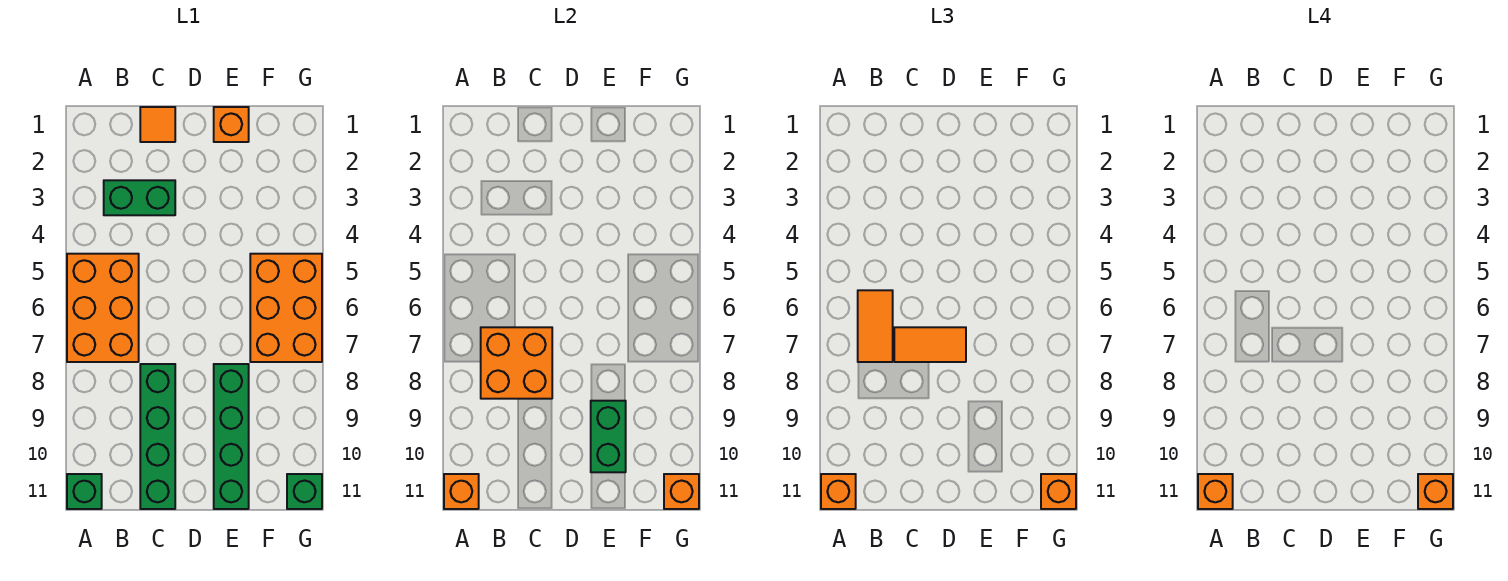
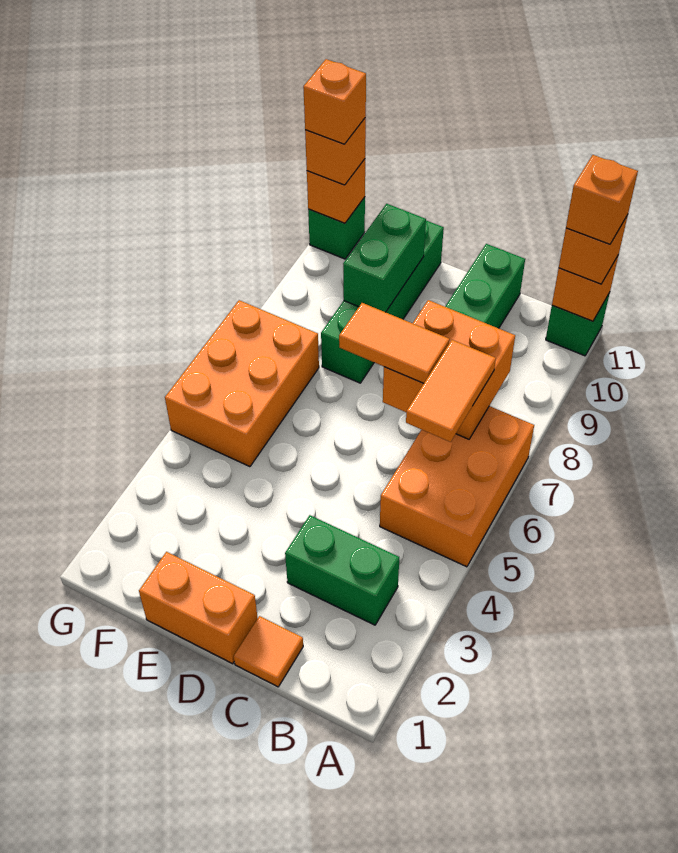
orange 1x1 brick [214,107,249,142] -> orange 1x2 brick [139,552,258,664]

